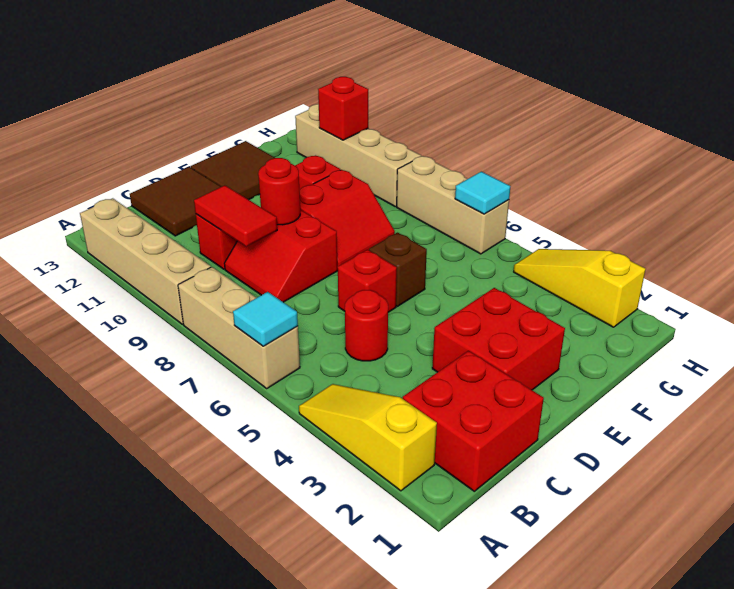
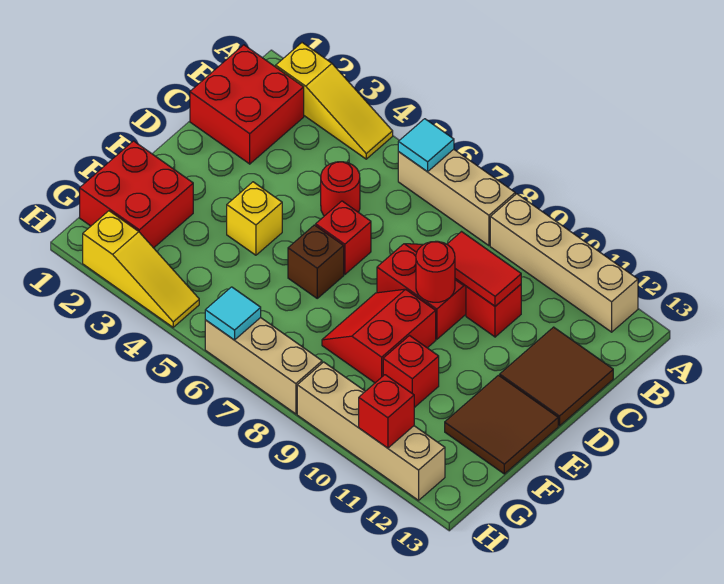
red 2x2 brick [432,288,565,390] -> red 2x2 brick moved to [80,141,193,248]
none -> yellow 1x1 brick [227,182,282,255]

